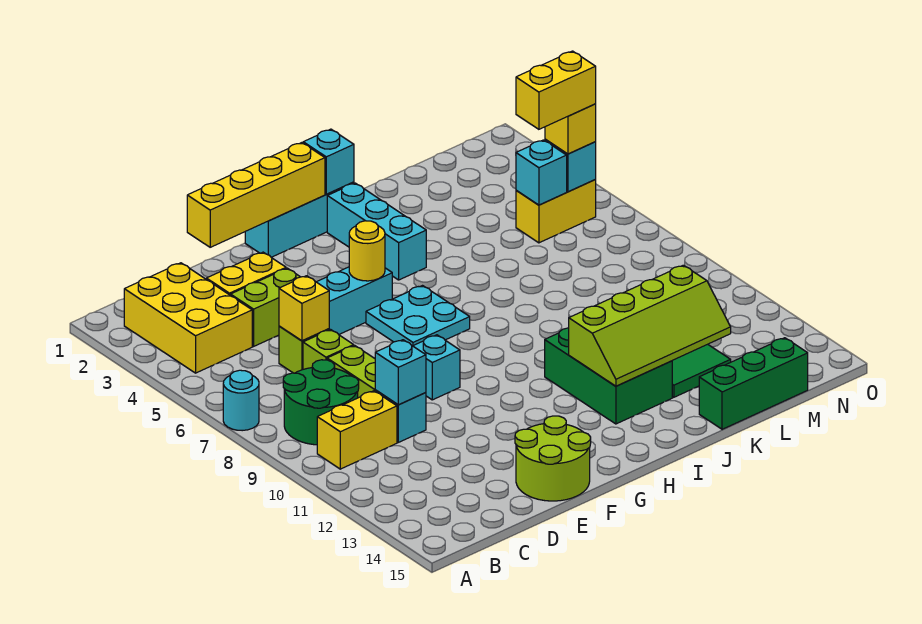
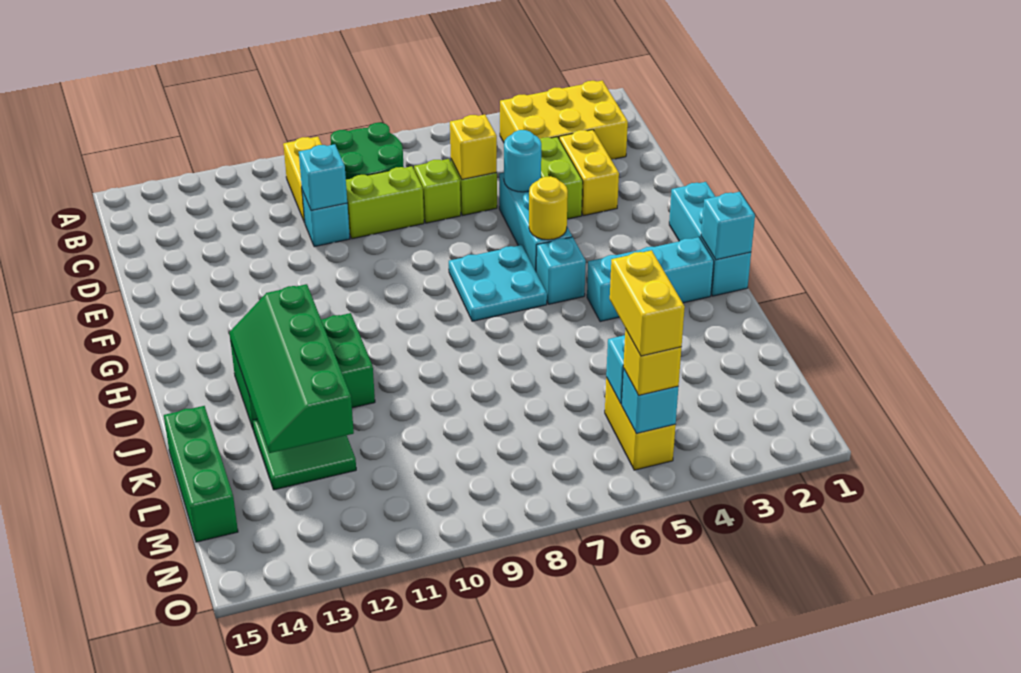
cyan 1x1 round brick [223,370,259,431] -> cyan 1x1 round brick moved to [504,130,541,192]
yellow 1x4 brick [187,143,325,247] -> none
lime 2x2 round brick [515,416,591,501] -> none
cyan 1x1 brick [413,335,460,400] -> cyan 1x1 brick moved to [536,237,586,304]
lime 2x4 slope [569,265,731,386] -> green 2x4 slope [229,284,354,453]

